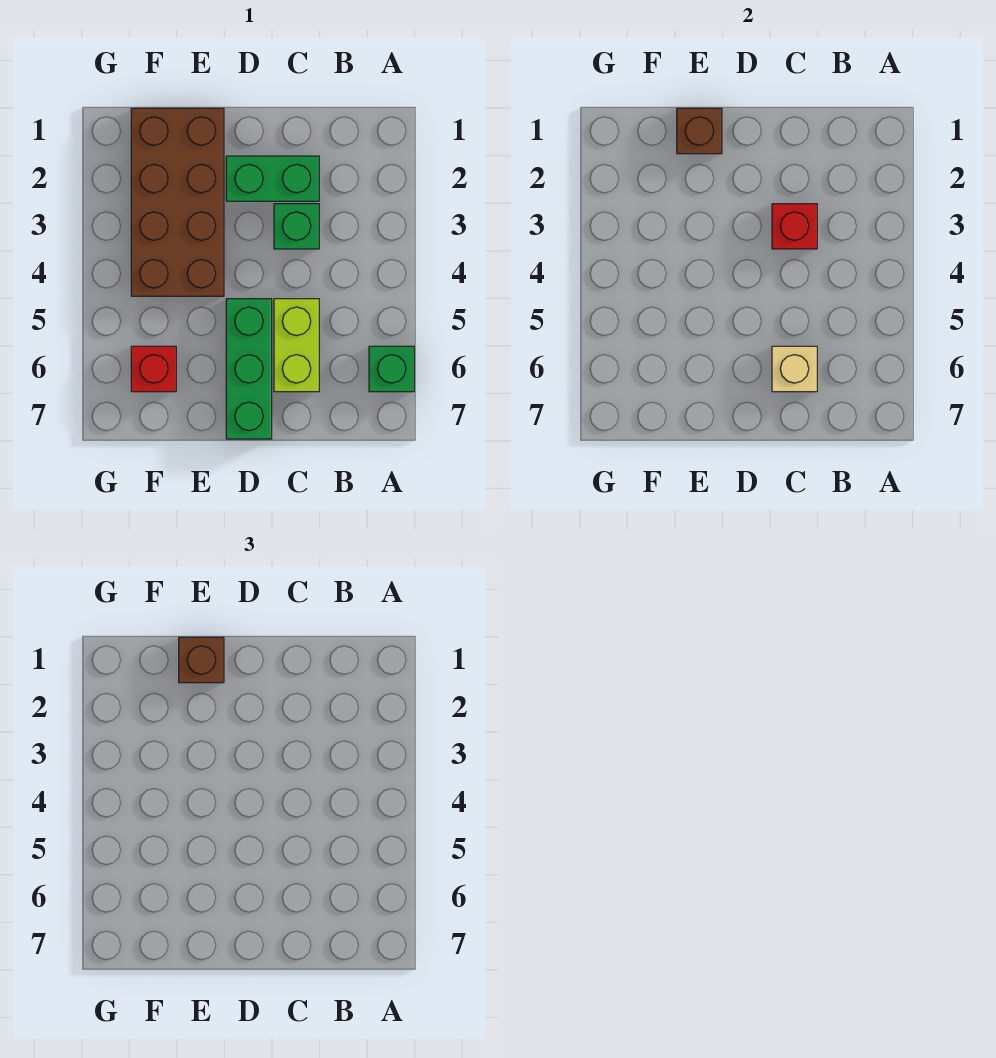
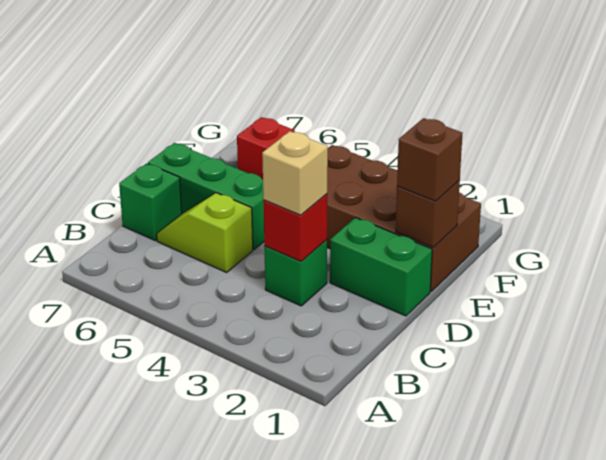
green 1x1 brick [369,346,414,392] -> green 1x1 brick moved to [119,163,182,240]
green 1x2 brick [226,156,319,201] -> green 1x2 brick turned to [330,218,432,316]
lime 1x2 brick [274,299,319,392] -> lime 1x2 slope [157,193,253,273]
tan 1x1 brick [772,346,817,392] -> tan 1x1 brick moved to [262,131,328,215]

